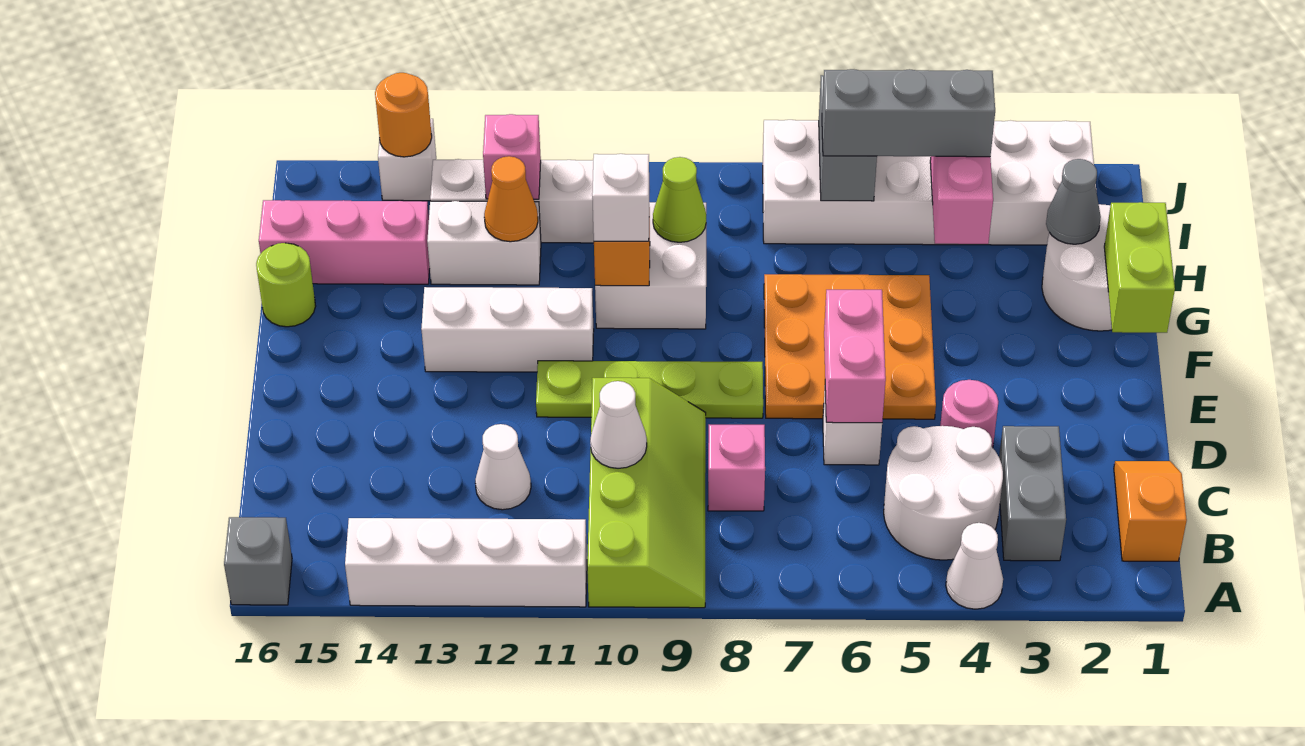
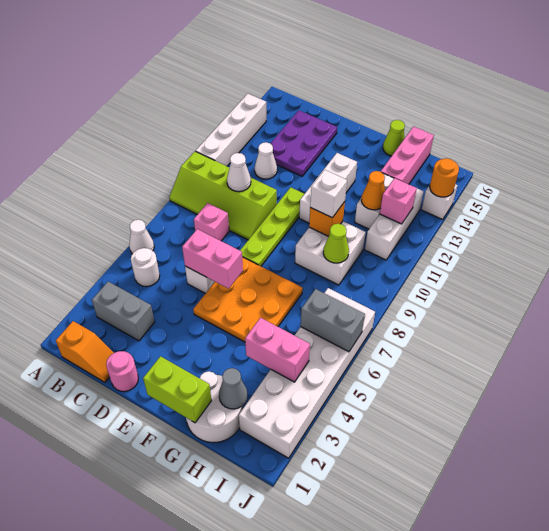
white 1x1 cone [946,523,1003,609] -> white 1x1 cone moved to [129,220,154,254]
grey 1x1 brick [224,517,292,605] -> none
white 2x2 round brick [884,426,1003,560] -> white 1x1 round brick [131,248,160,287]
none -> purple 2x3 plate [270,110,337,176]
pink 1x1 round brick [940,380,998,448] -> pink 1x1 round brick moved to [106,351,138,391]
lime 1x1 round brick [256,243,316,327] -> lime 1x1 cone [383,120,405,156]
grey 1x3 brick [822,69,995,157] -> none

